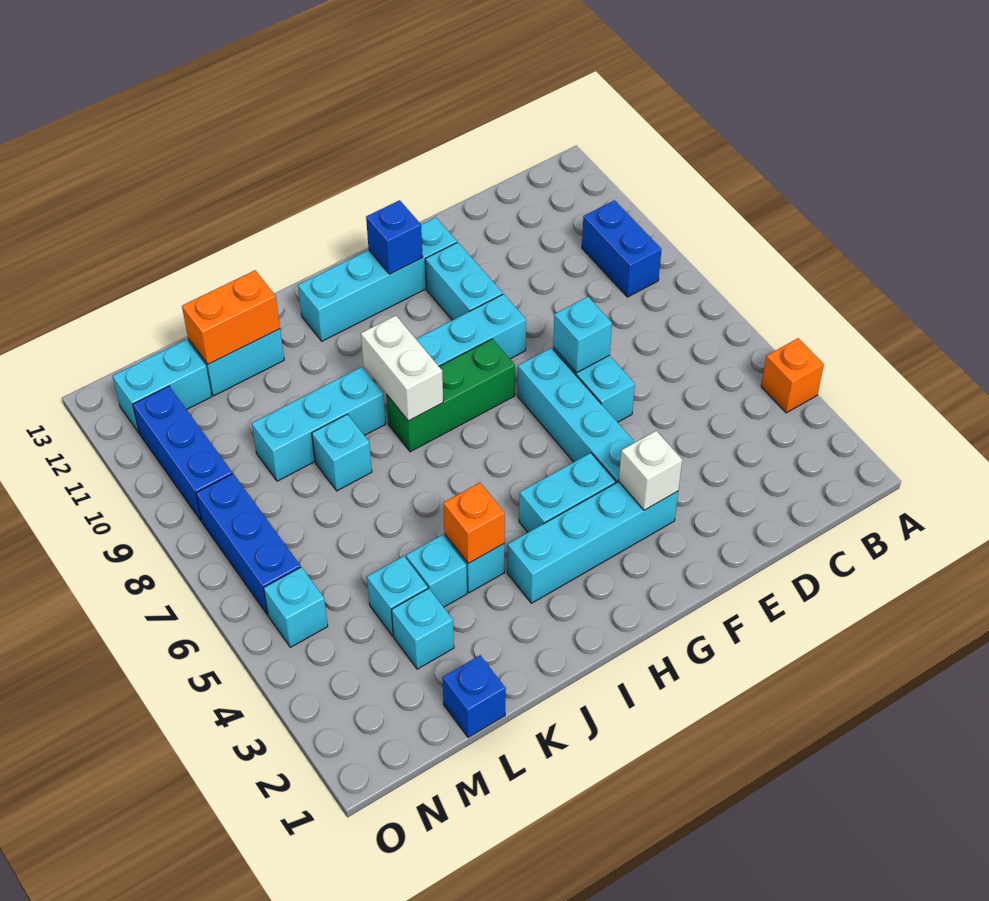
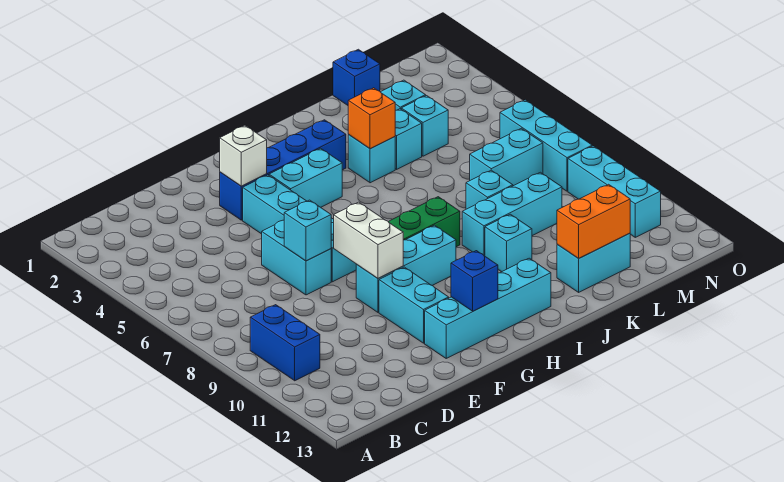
orange 1x1 brick [761,338,824,413] -> none
cyan 1x4 brick [507,482,678,603] -> blue 1x4 brick [220,120,346,220]
white 1x2 brick [361,315,443,421] -> white 1x2 brick moved to [334,202,403,278]
cyan 1x2 brick [113,340,212,433] -> cyan 1x2 brick moved to [470,128,543,186]
cyan 1x1 brick [264,567,328,647] -> cyan 1x1 brick moved to [485,214,532,272]
blue 1x3 brick [196,474,301,615] -> cyan 1x3 brick [500,100,592,191]
blue 1x3 brick [133,386,232,521] -> cyan 1x3 brick [568,146,661,237]

